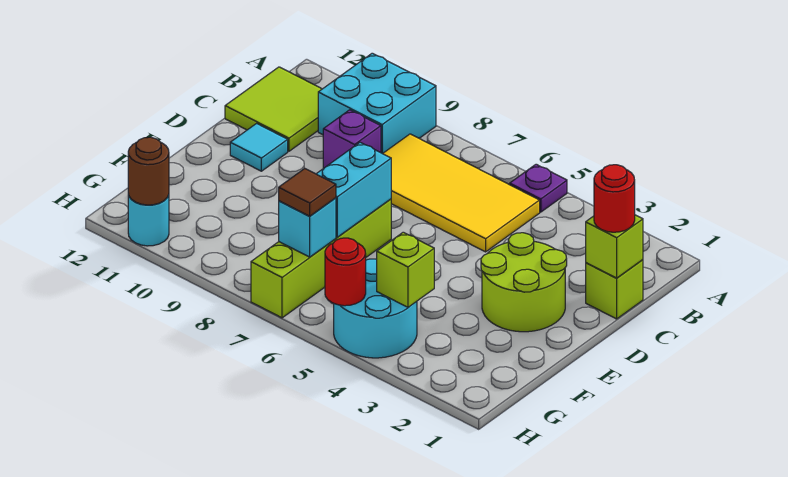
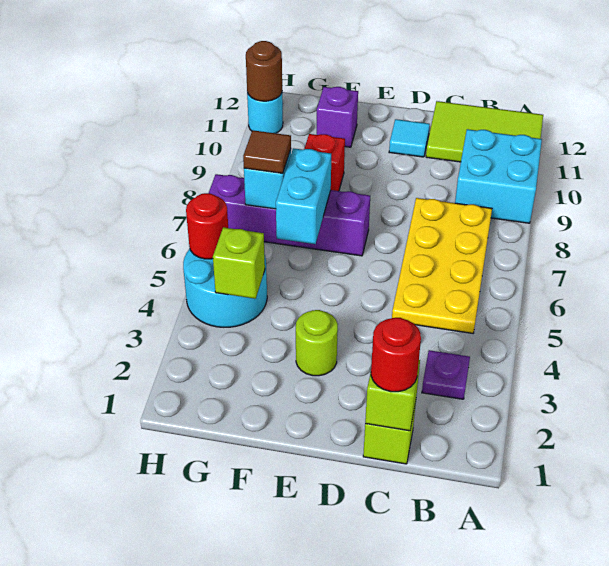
purple 1x1 plate [510,164,567,212] -> purple 1x1 plate moved to [422,350,470,399]
yellow 2x4 tile [383,134,540,252] -> yellow 2x4 plate [392,198,492,333]
lime 2x2 tile [225,67,322,151] -> lime 2x3 tile [426,101,543,162]
purple 1x1 brick [323,110,381,168] -> purple 1x1 brick moved to [317,87,358,147]
lime 2x2 round brick [481,233,567,332] -> lime 1x1 round brick [296,310,338,376]
lime 1x4 brick [251,199,391,318] -> purple 1x4 brick [209,174,370,256]
cyan 1x2 brick [317,142,391,237] -> cyan 1x2 brick turned to [276,148,331,244]
none -> red 1x1 brick [305,134,345,191]

